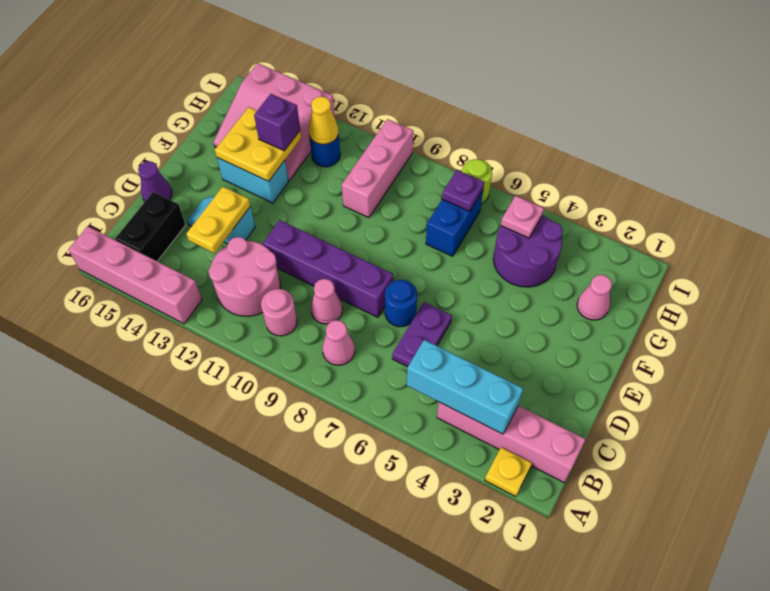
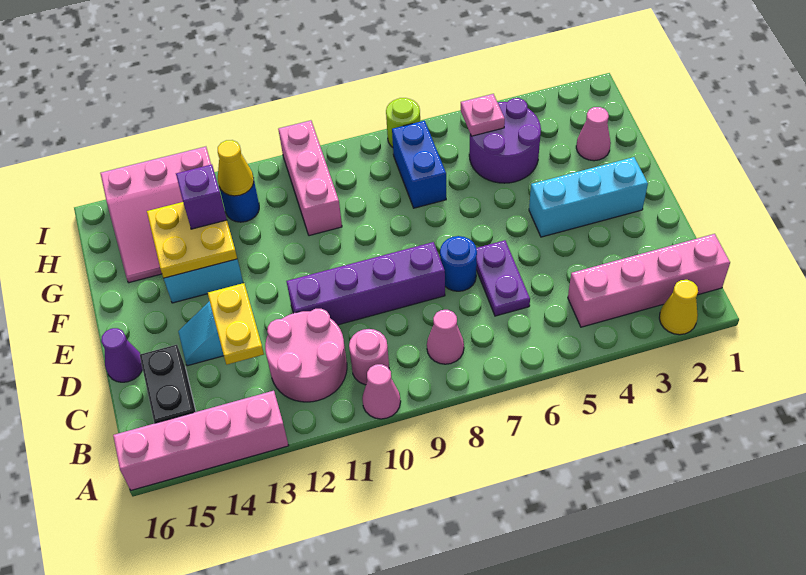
yellow 1x1 plate [485,447,532,497] -> yellow 1x1 cone [659,280,698,335]
cyan 1x3 brick [407,340,523,434] -> cyan 1x3 brick moved to [529,157,648,237]
pink 1x1 cone [311,279,343,324] -> pink 1x1 cone moved to [362,364,401,419]
purple 1x1 plate [442,170,484,211] -> none

